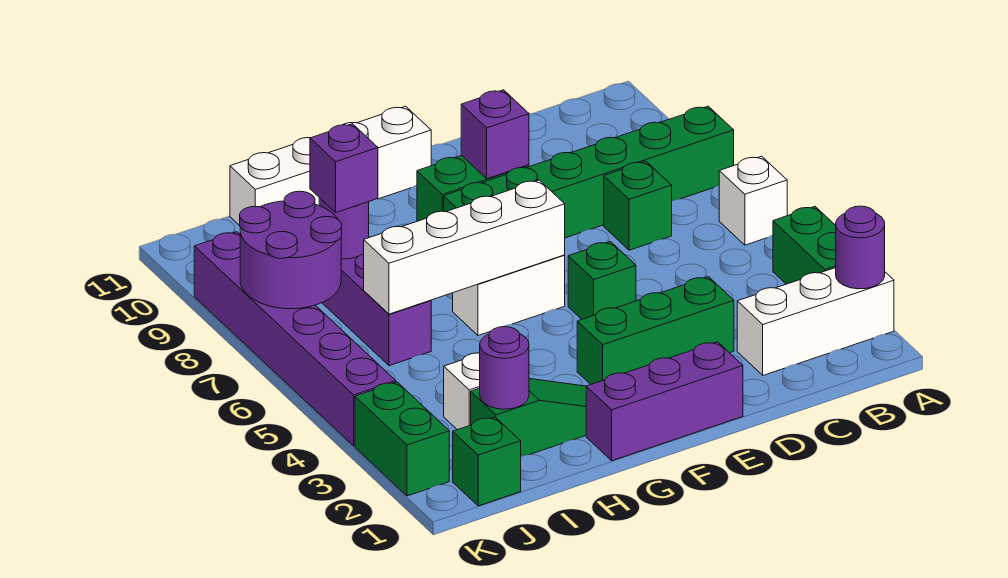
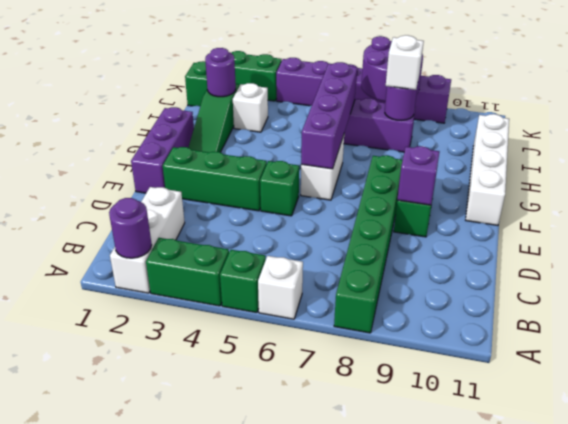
green 1x1 brick [604,161,672,250] -> green 1x1 brick moved to [220,250,266,313]
green 1x3 brick [577,277,734,384] -> green 1x3 brick turned to [163,147,267,211]
white 1x4 brick [364,180,565,314] -> purple 1x4 brick [301,62,357,169]
purple 1x1 brick [310,124,378,212] -> white 1x1 brick [386,35,424,90]

